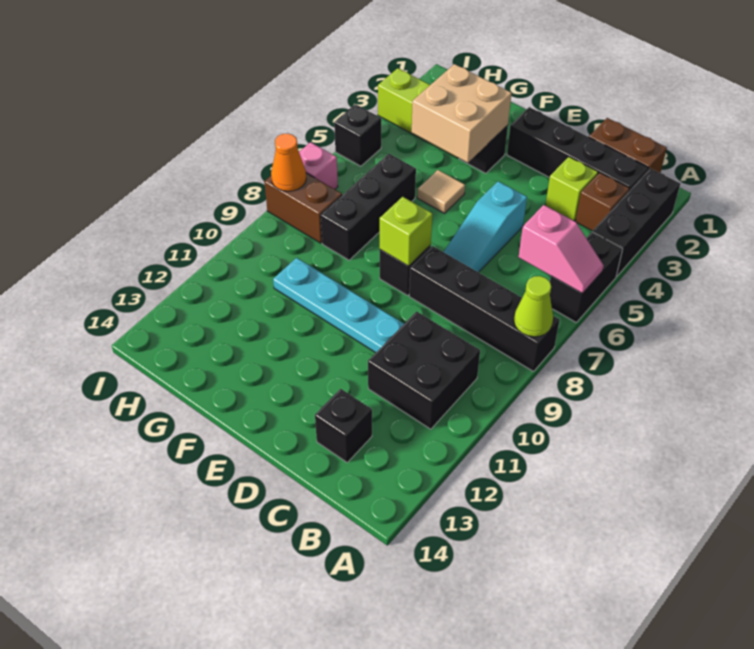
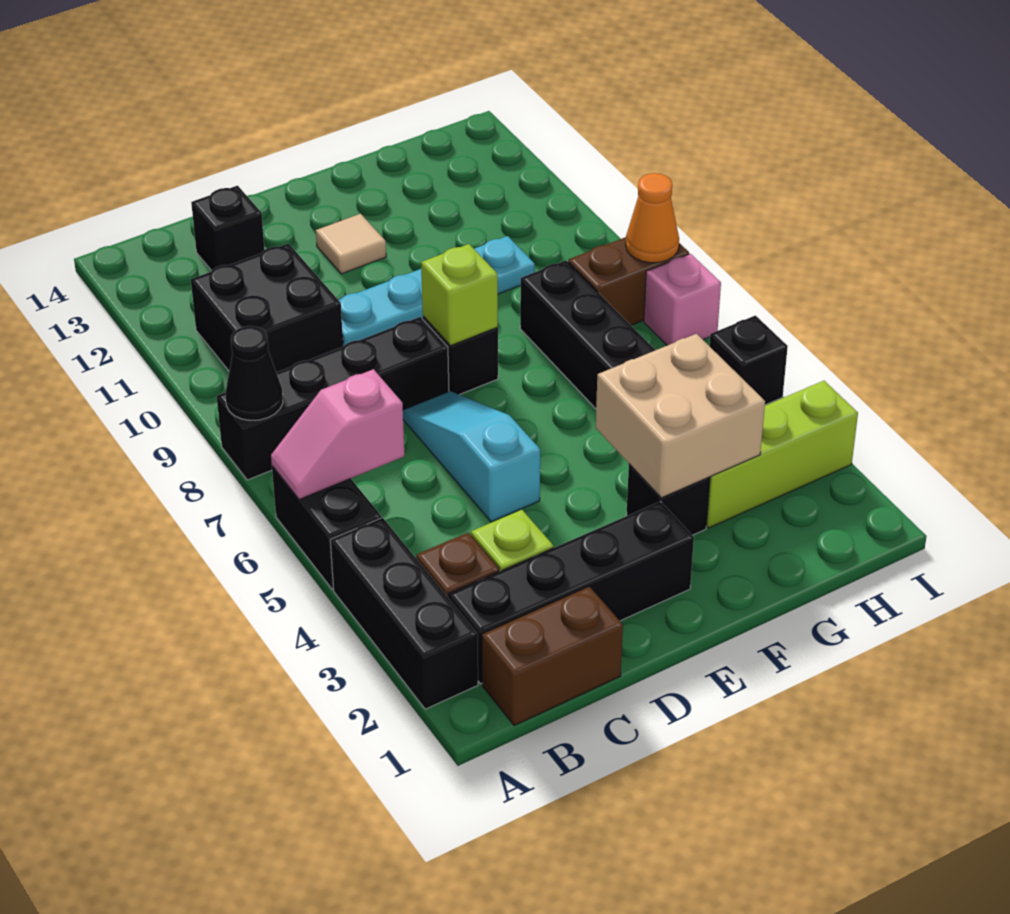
lime 1x1 cone [514,276,553,337] -> black 1x1 cone [226,326,283,421]
tan 1x1 tile [417,170,465,213] -> tan 1x1 tile moved to [316,214,386,274]

